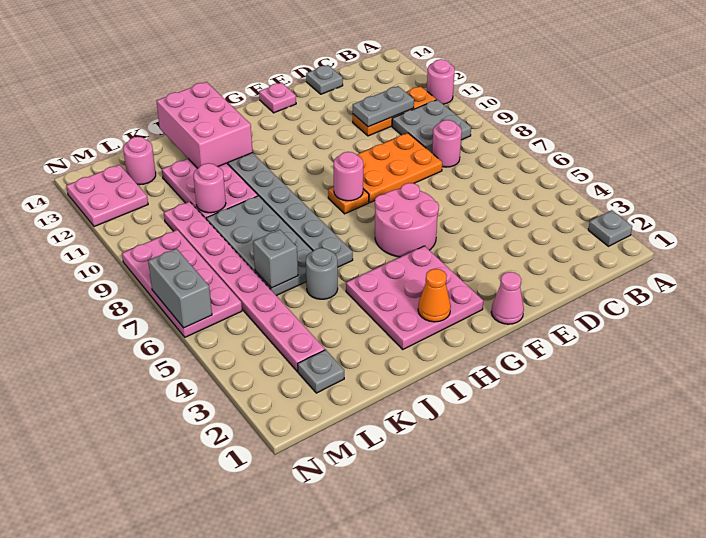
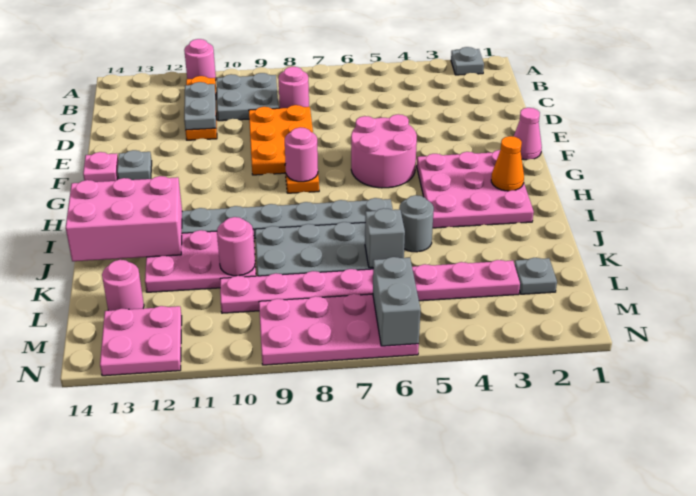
grey 1x1 plate [306,65,343,94] -> grey 1x1 plate moved to [117,150,152,180]
grey 1x2 brick [148,248,212,328] -> grey 1x2 brick turned to [373,257,421,346]

